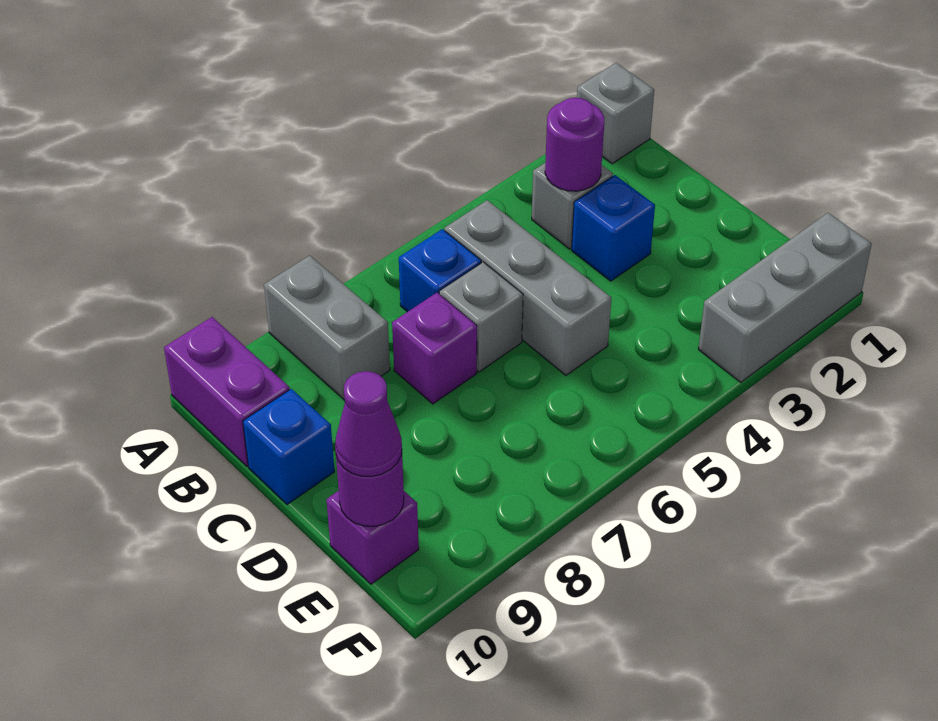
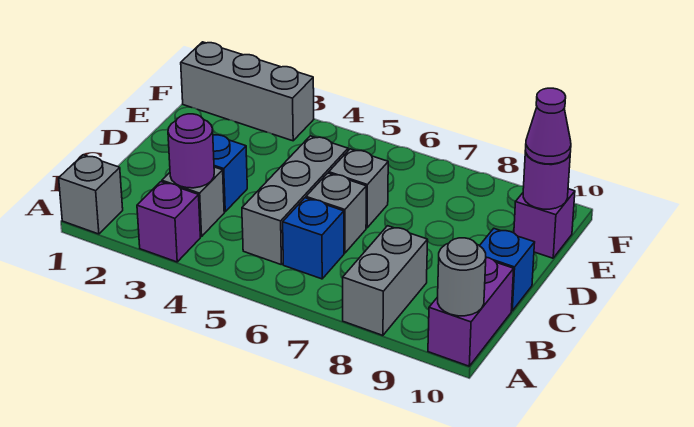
none -> grey 1x1 round brick [438,238,486,316]
purple 1x1 brick [392,293,477,404] -> purple 1x1 brick moved to [137,182,200,262]
none -> grey 1x1 brick [329,149,388,228]

